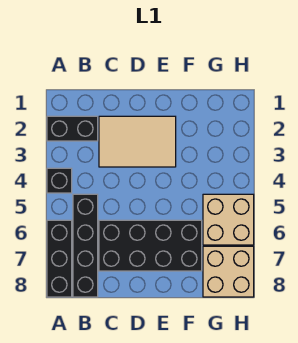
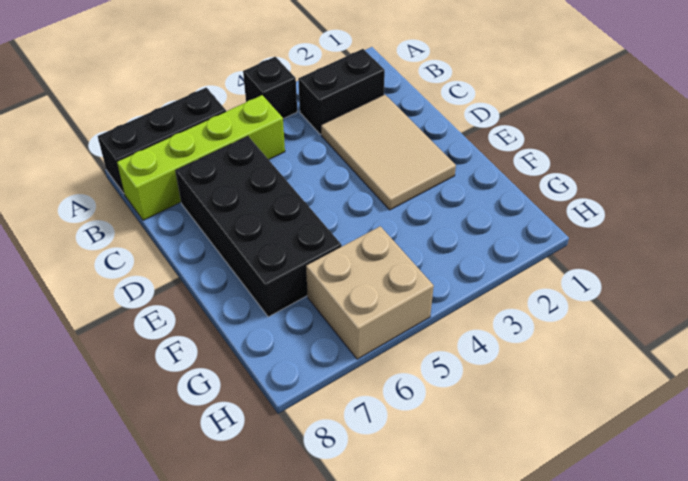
black 1x2 brick [47,116,98,141] -> black 1x2 brick turned to [298,49,385,134]
black 1x4 brick [73,194,98,297] -> lime 1x4 brick [117,95,285,220]
tan 2x2 brick [203,246,254,297] -> none

